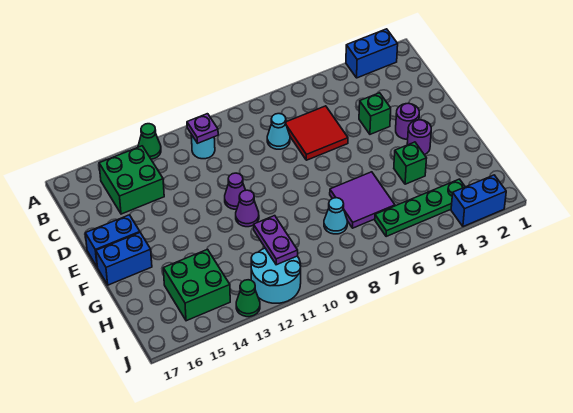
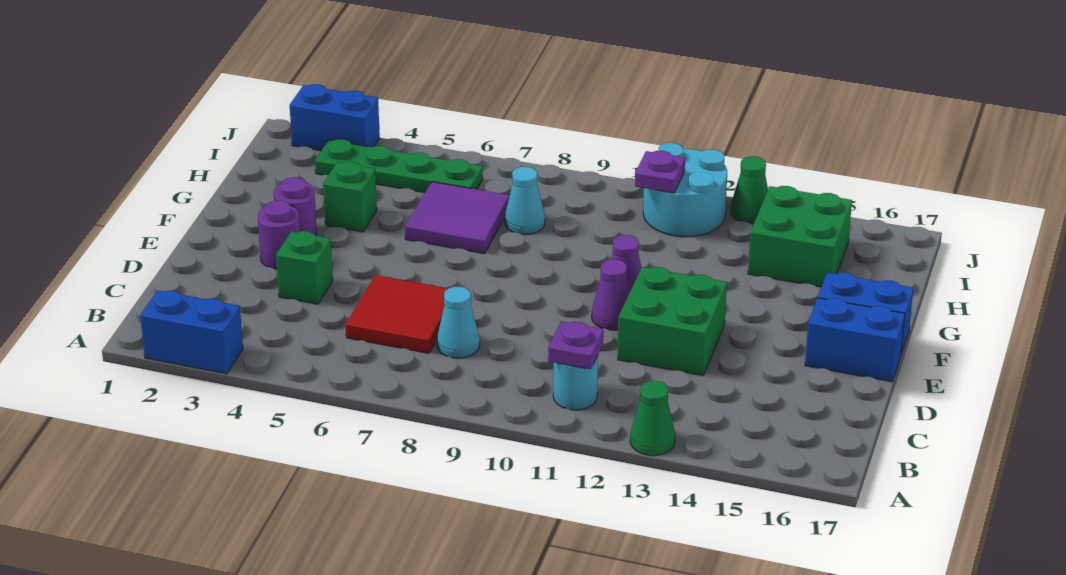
green 2x2 brick [99,146,164,214] -> green 2x2 brick moved to [618,267,727,376]
purple 1x2 plate [254,216,298,265] -> purple 1x1 plate [635,151,685,193]

